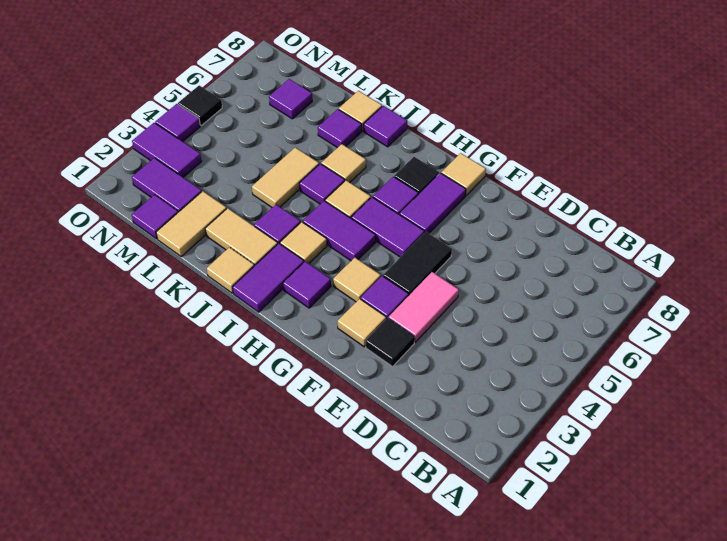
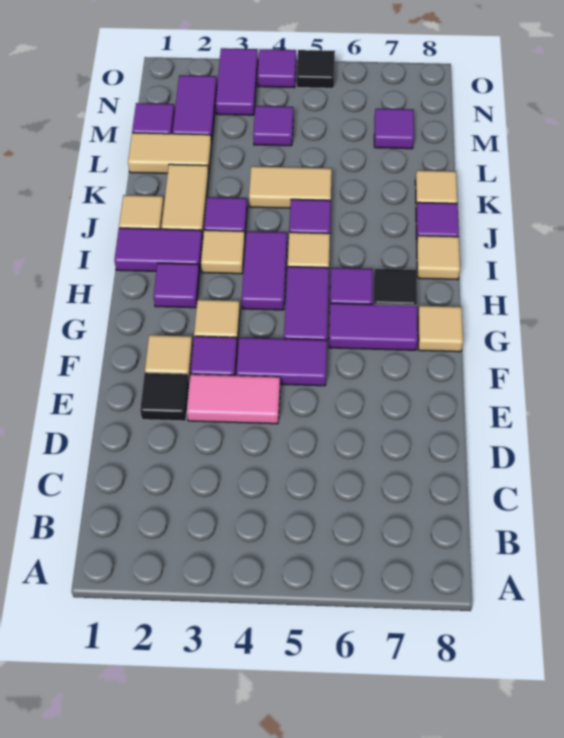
black 1x2 tile [383,232,452,295] -> purple 1x2 tile [236,337,327,386]
tan 1x1 tile [321,144,366,182] -> tan 1x1 tile moved to [417,236,460,280]
purple 1x1 tile [318,109,362,148] -> purple 1x1 tile moved to [253,106,293,146]

